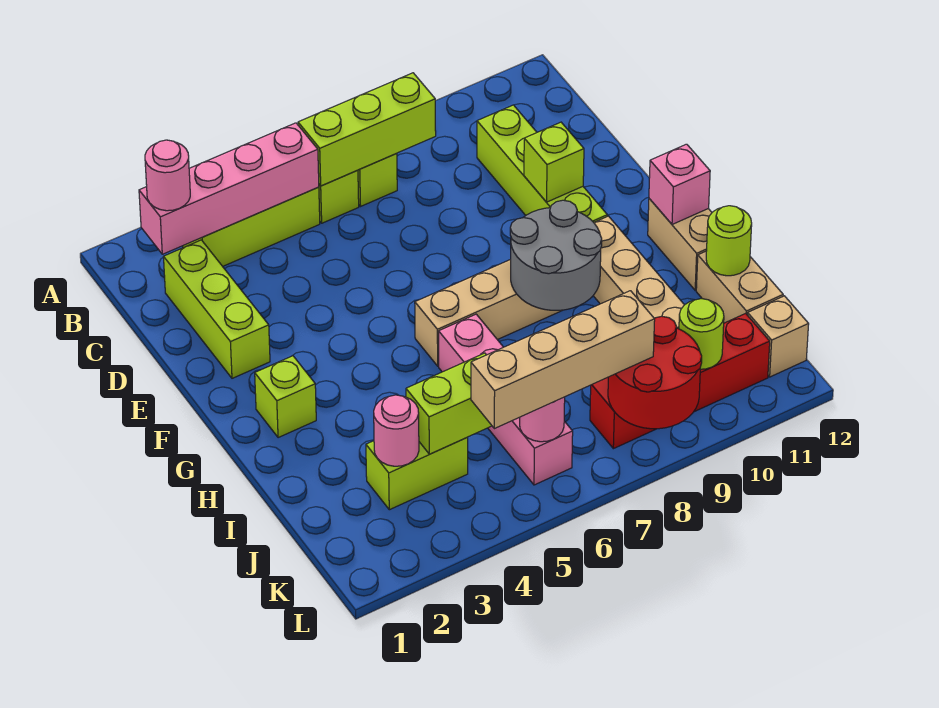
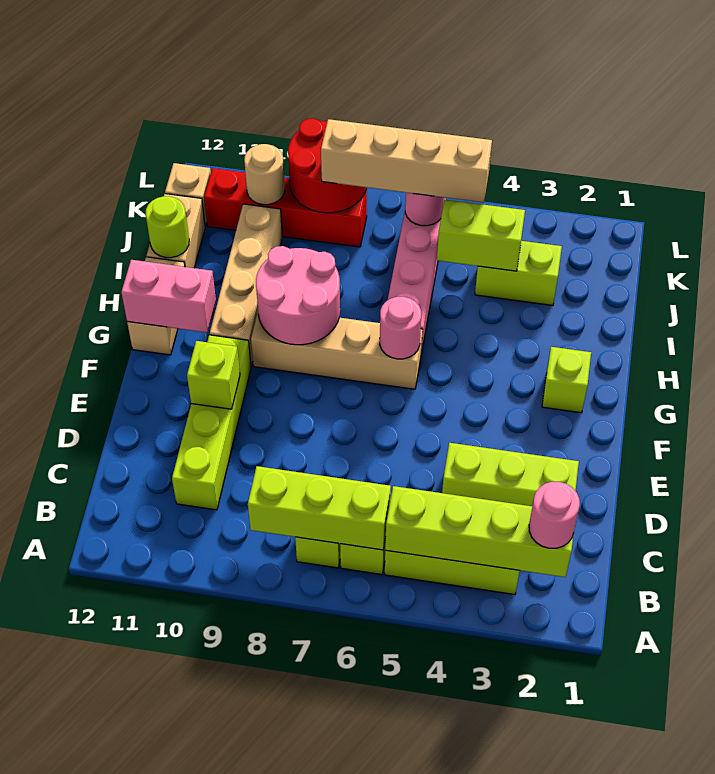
pink 1x4 brick [139,123,319,254] -> lime 1x4 brick [385,486,574,577]
lime 1x3 brick [164,240,270,378] -> lime 1x3 brick turned to [442,443,579,506]
grey 2x2 round brick [510,200,602,310] -> pink 2x2 round brick [256,246,340,345]
pink 1x1 brick [649,144,710,224] -> pink 1x2 brick [121,260,216,333]
pink 1x1 round brick [374,395,419,466] -> pink 1x1 round brick moved to [380,297,421,359]
lime 1x1 round brick [679,299,724,369] -> tan 1x1 round brick [244,144,285,205]

